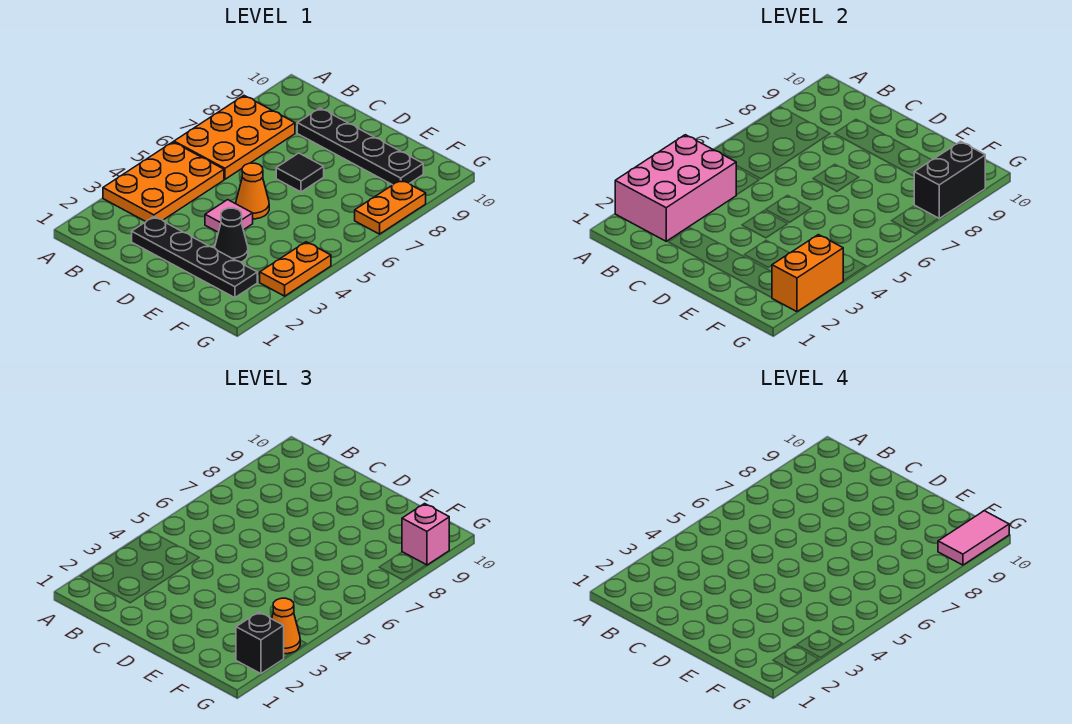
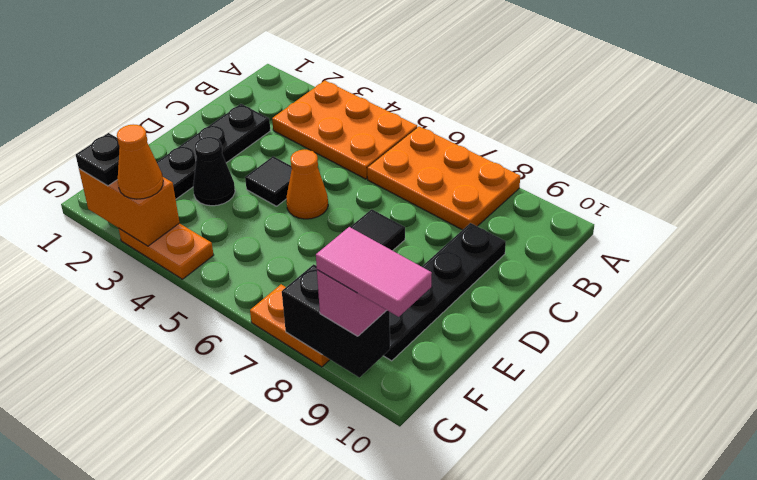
pink 2x3 brick [615,135,736,241] -> none
pink 1x1 tile [205,200,253,232] -> black 1x1 tile [245,156,292,206]
black 1x1 brick [236,612,284,674] -> black 1x1 plate [76,133,120,186]

